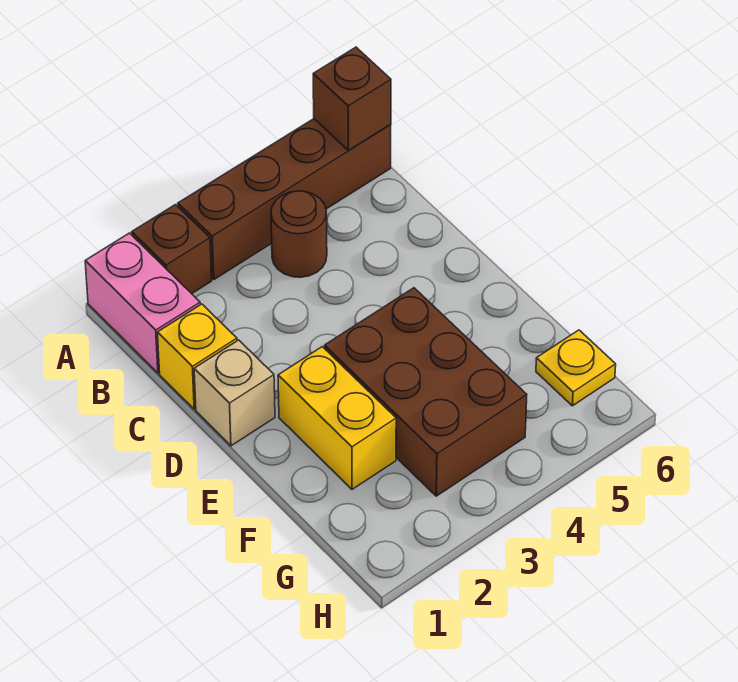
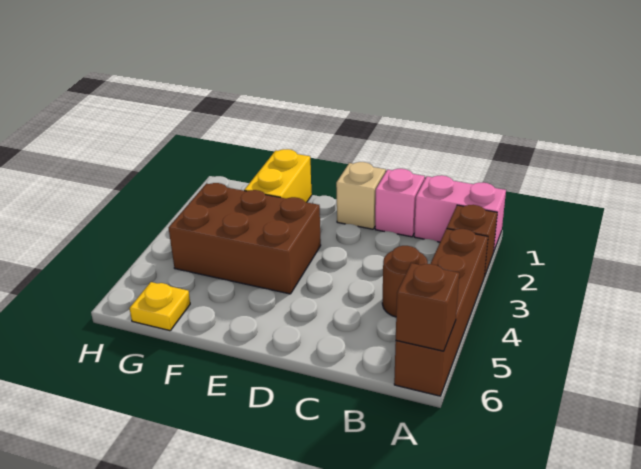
yellow 1x1 brick [158,304,237,409] -> pink 1x1 brick [375,169,425,237]
yellow 1x2 brick [278,347,396,489] -> yellow 1x2 brick turned to [244,149,312,202]

